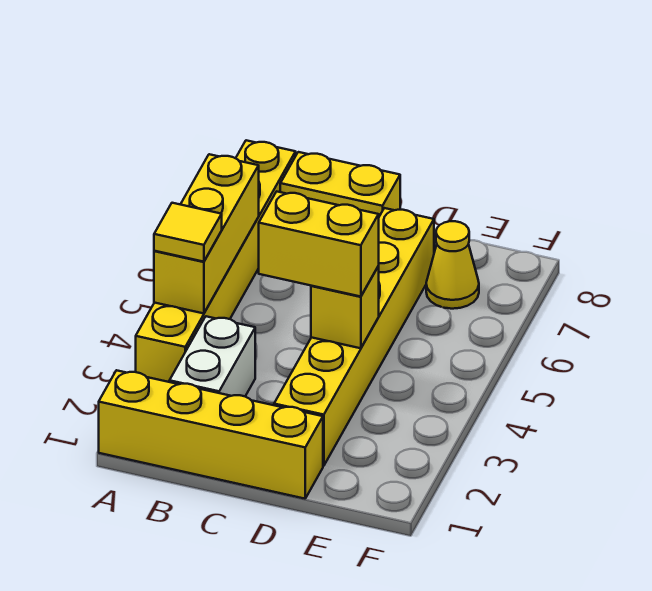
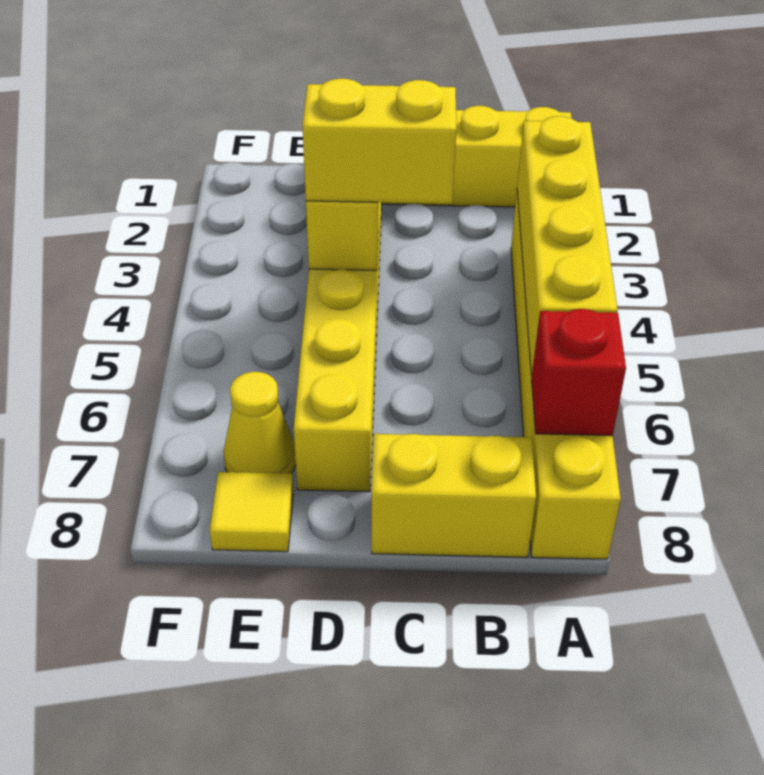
yellow 1x3 brick [154,154,259,313] -> yellow 1x4 brick [517,116,618,376]
yellow 1x1 tile [154,203,222,262] -> yellow 1x1 tile moved to [210,472,293,552]
none -> red 1x1 brick [532,309,626,436]
white 1x2 brick [169,316,255,396] -> none

